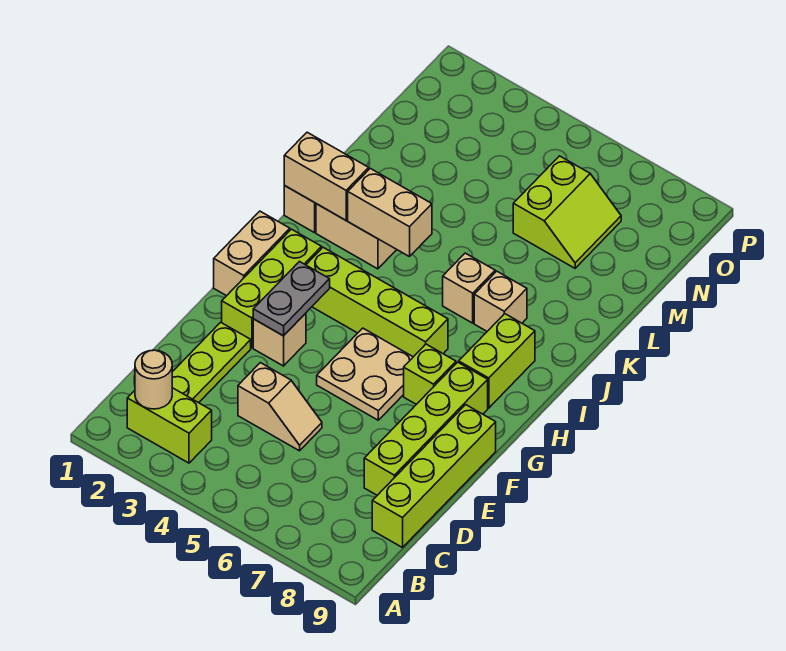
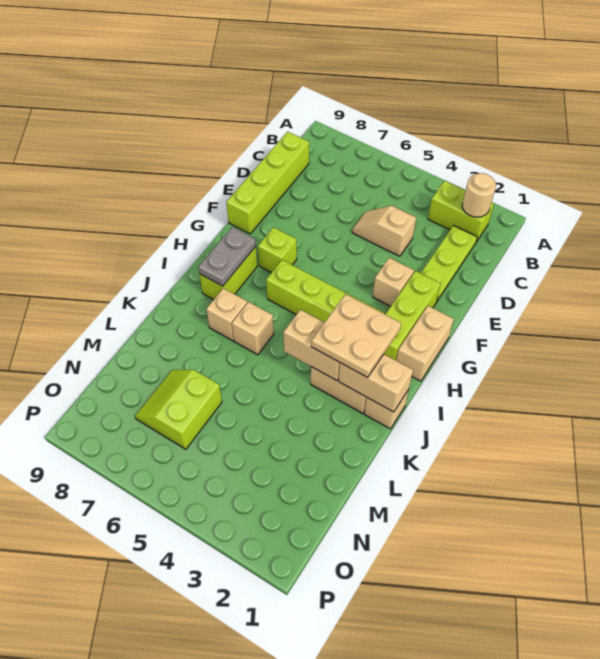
lime 1x4 brick [364,362,488,495] -> none
grey 1x2 plate [253,262,330,336] -> grey 1x2 plate moved to [198,227,256,286]
tan 2x2 plate [317,328,413,420] -> tan 2x2 plate moved to [311,294,401,377]

